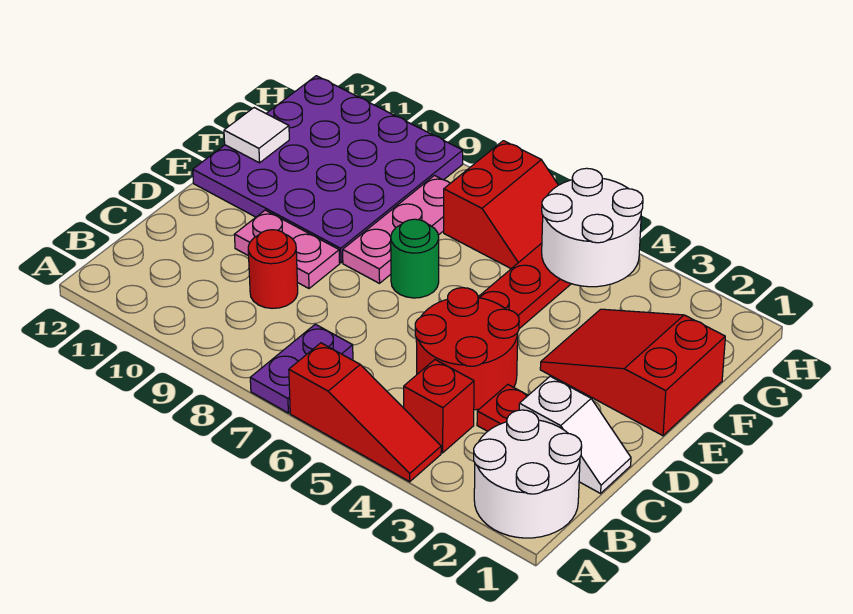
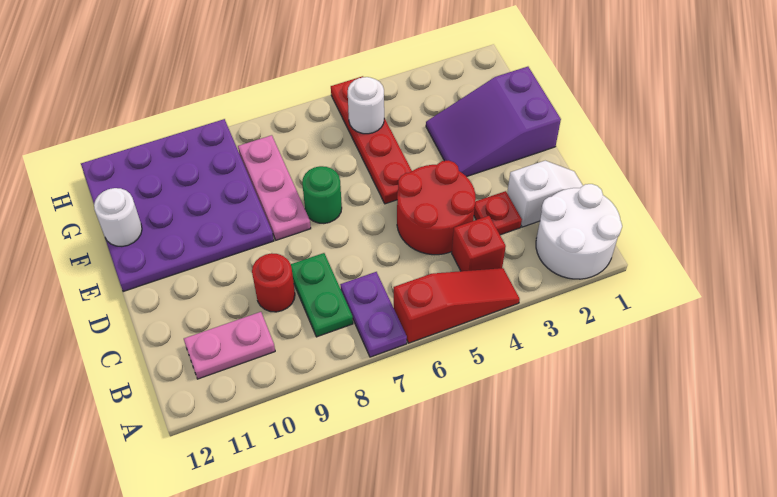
none -> green 1x2 plate [291,253,353,337]
pink 1x2 plate [234,210,340,288] -> pink 1x2 plate moved to [184,312,275,379]
red 2x3 slope [540,309,725,436] -> purple 2x3 slope [426,67,561,177]
white 1x1 tile [224,108,289,163] -> white 1x1 round brick [94,188,142,246]
white 2x2 round brick [542,168,643,287] -> white 1x1 round brick [348,77,384,134]
red 2x2 slope [444,141,558,269] -> none

